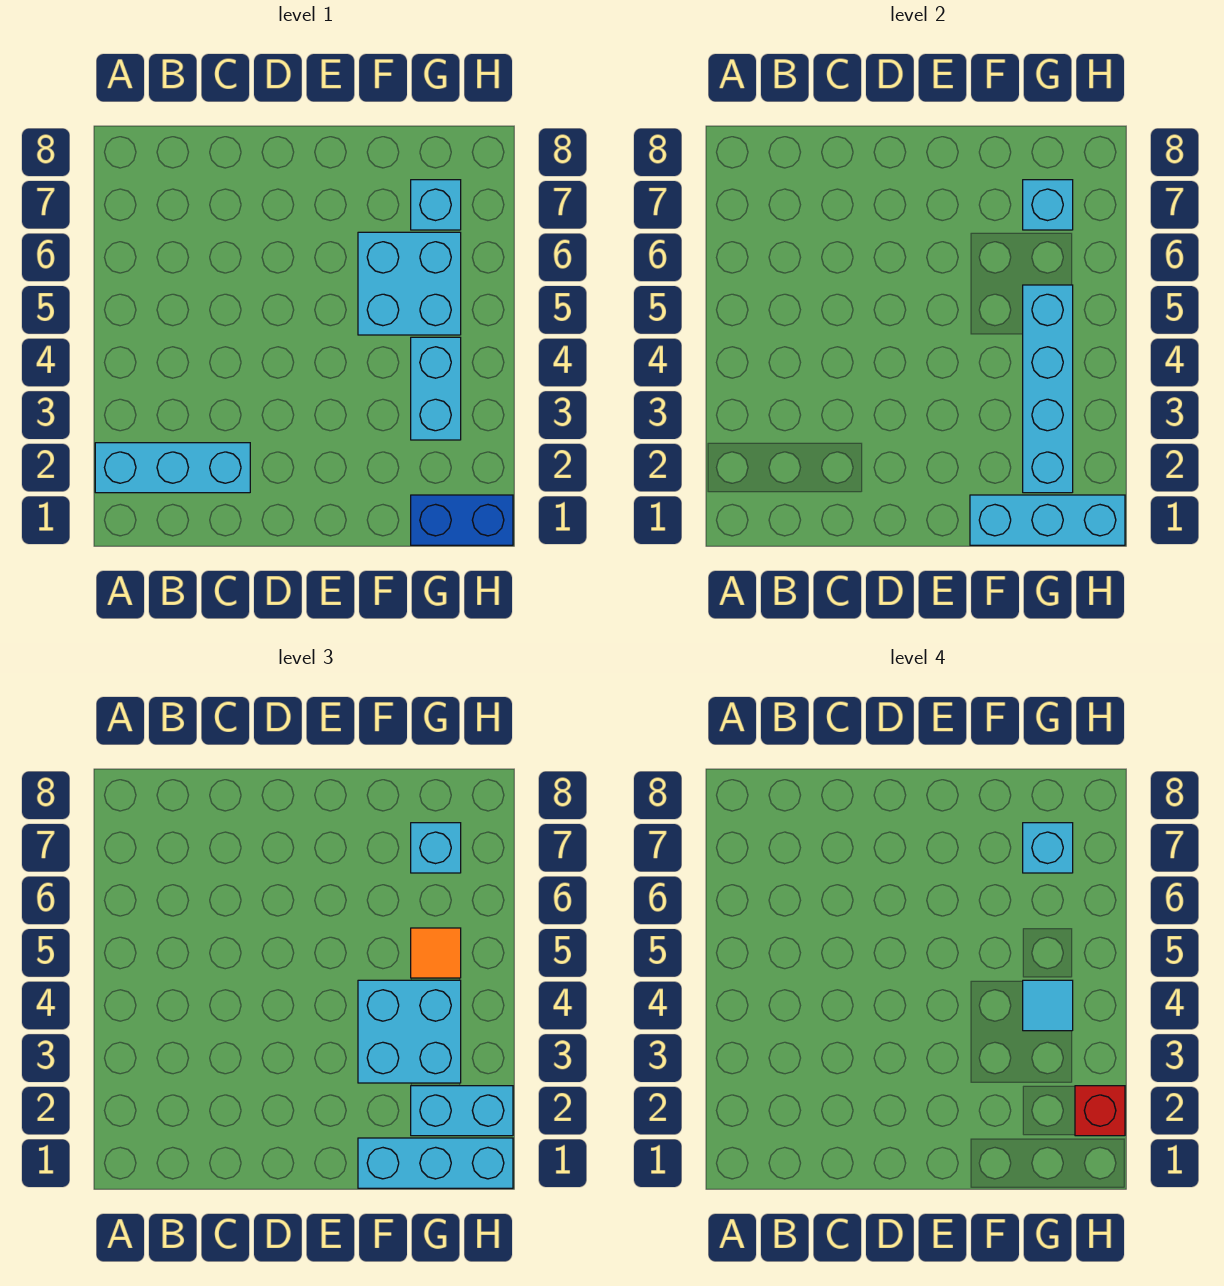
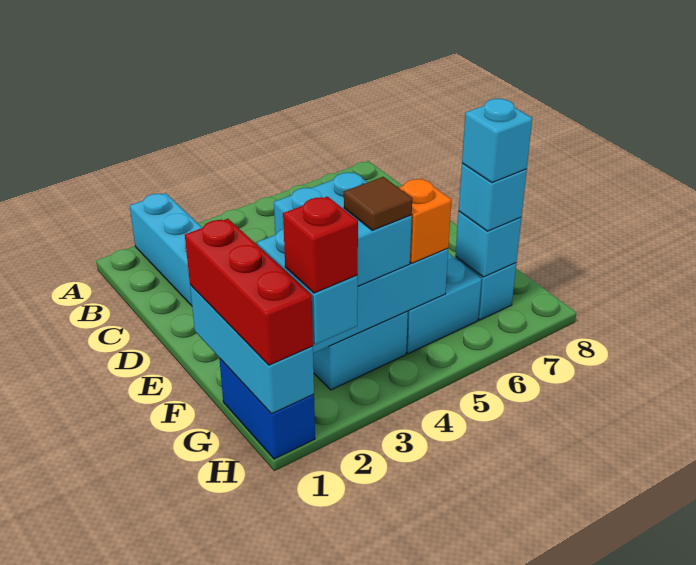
cyan 1x3 brick [358,1138,513,1188] -> red 1x3 brick [185,219,313,365]
cyan 1x1 tile [1023,980,1073,1031] -> brown 1x1 tile [344,177,412,230]
orange 1x1 tile [411,928,461,978] -> orange 1x1 brick [399,179,452,263]

